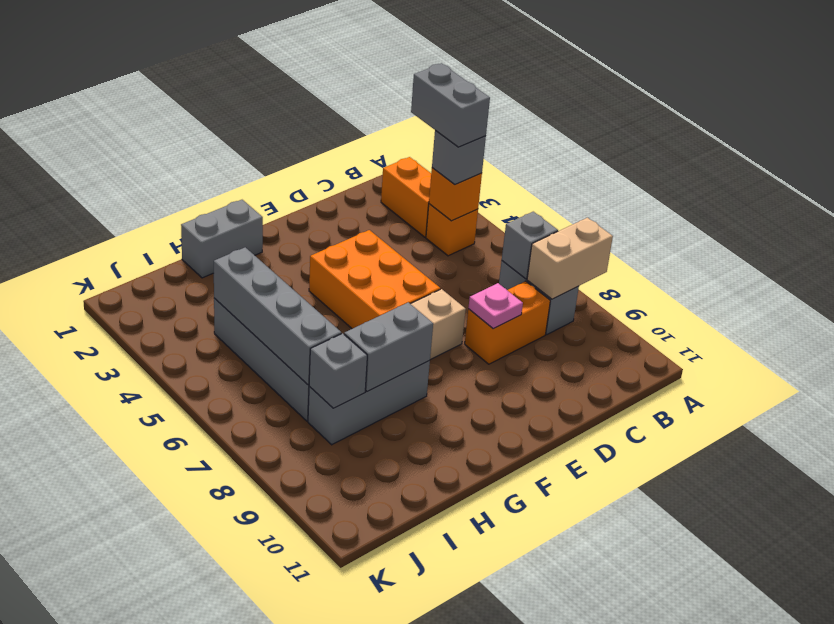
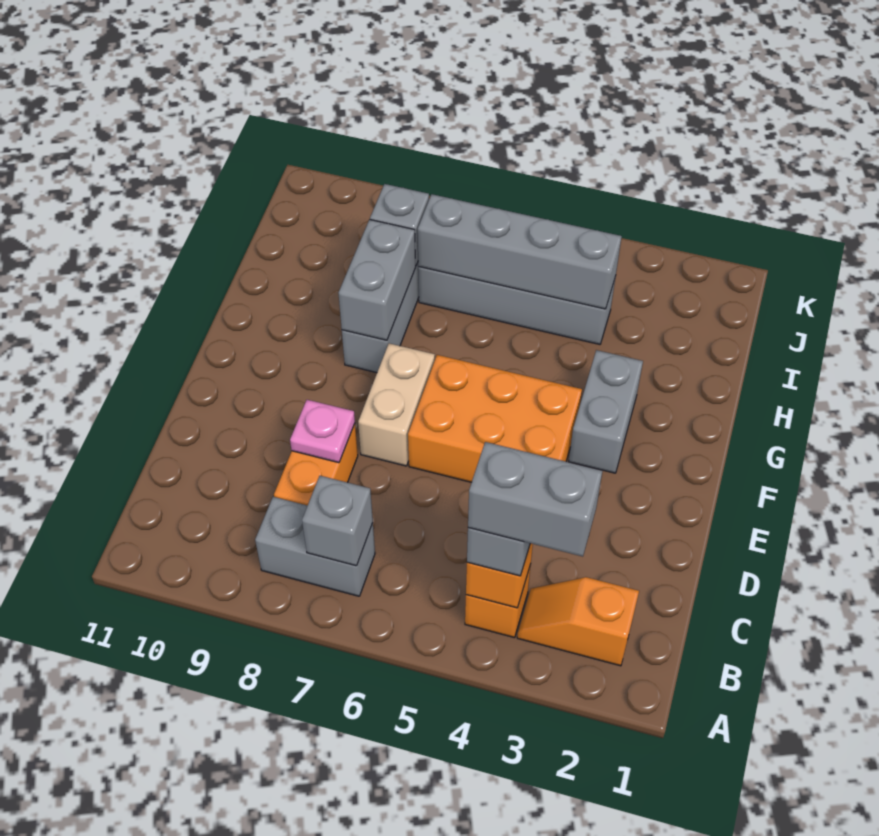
tan 1x2 brick [527,218,613,299] -> none
orange 1x2 brick [381,157,431,237] -> orange 1x2 slope [517,577,639,666]
grey 1x2 brick [181,200,263,278] -> grey 1x2 brick moved to [569,350,643,473]

